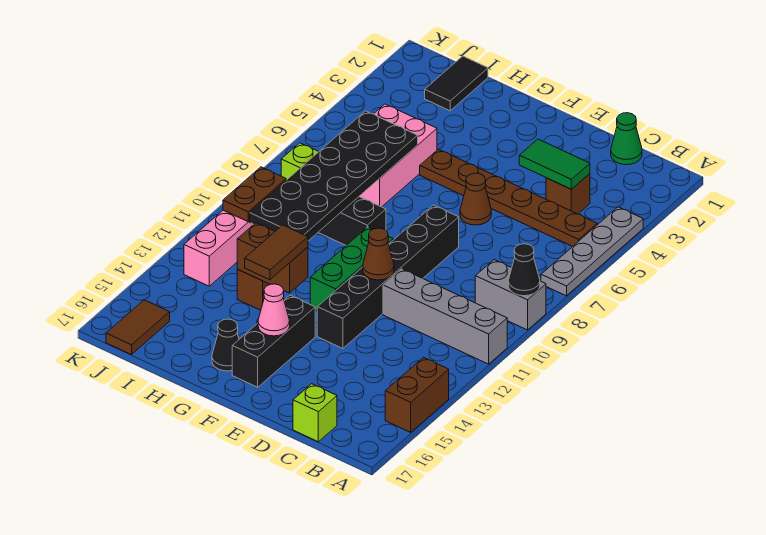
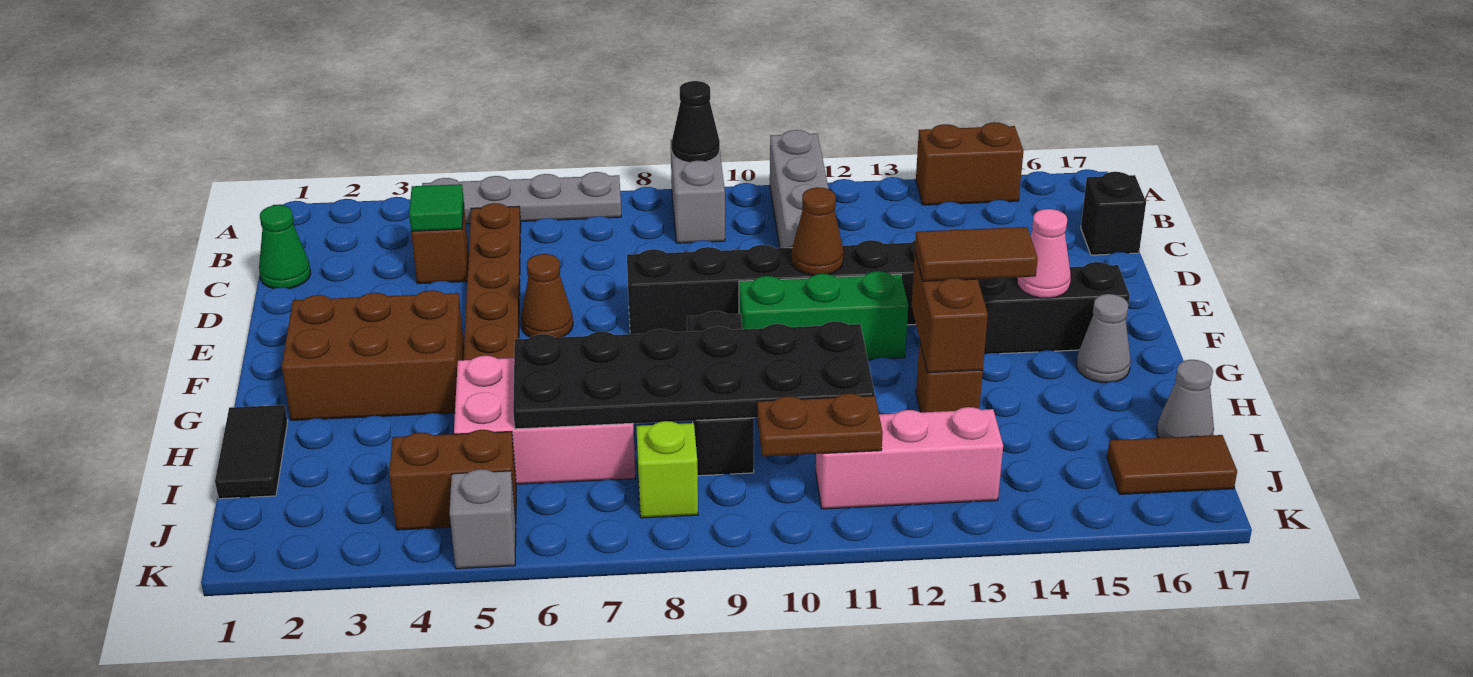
green 1x2 tile [519,139,590,189] -> green 1x1 tile [409,184,464,231]
lime 1x1 brick [293,384,337,442] -> black 1x1 brick [1081,172,1146,255]
none -> brown 2x3 brick [282,290,464,420]
black 1x1 cone [212,319,239,371] -> grey 1x1 cone [1077,294,1131,383]
black 1x2 tile [425,56,488,111] -> black 1x2 tile turned to [215,405,288,499]
none -> grey 1x1 cone [1157,360,1214,438]
none -> brown 1x2 brick [389,430,516,530]
none -> grey 1x1 brick [449,469,516,569]

